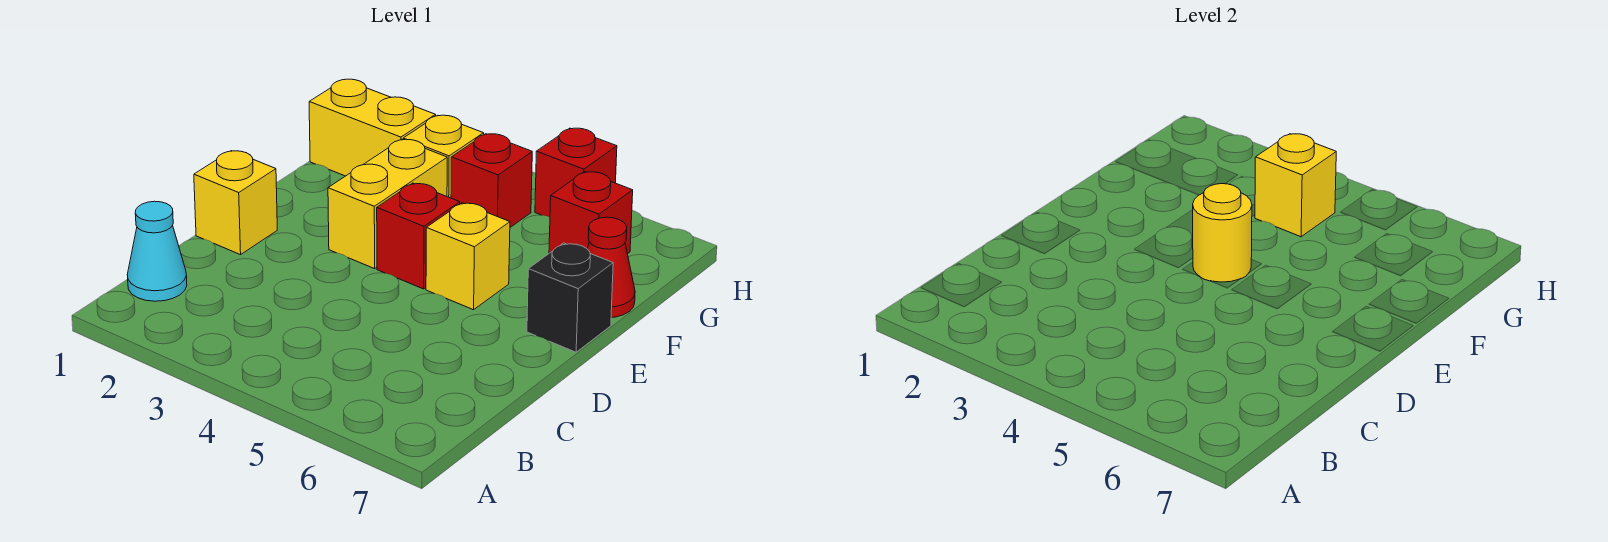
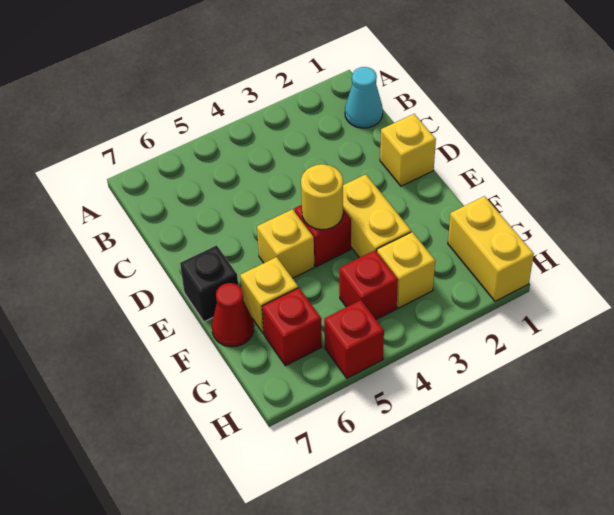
yellow 1x2 brick [309,79,436,176] -> yellow 1x2 brick turned to [448,196,534,301]
yellow 1x1 brick [1255,134,1336,237] -> yellow 1x1 brick moved to [240,257,298,334]

